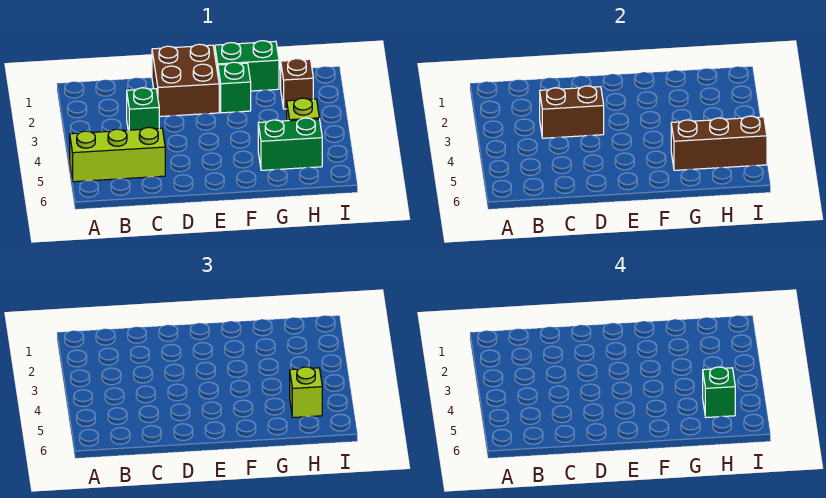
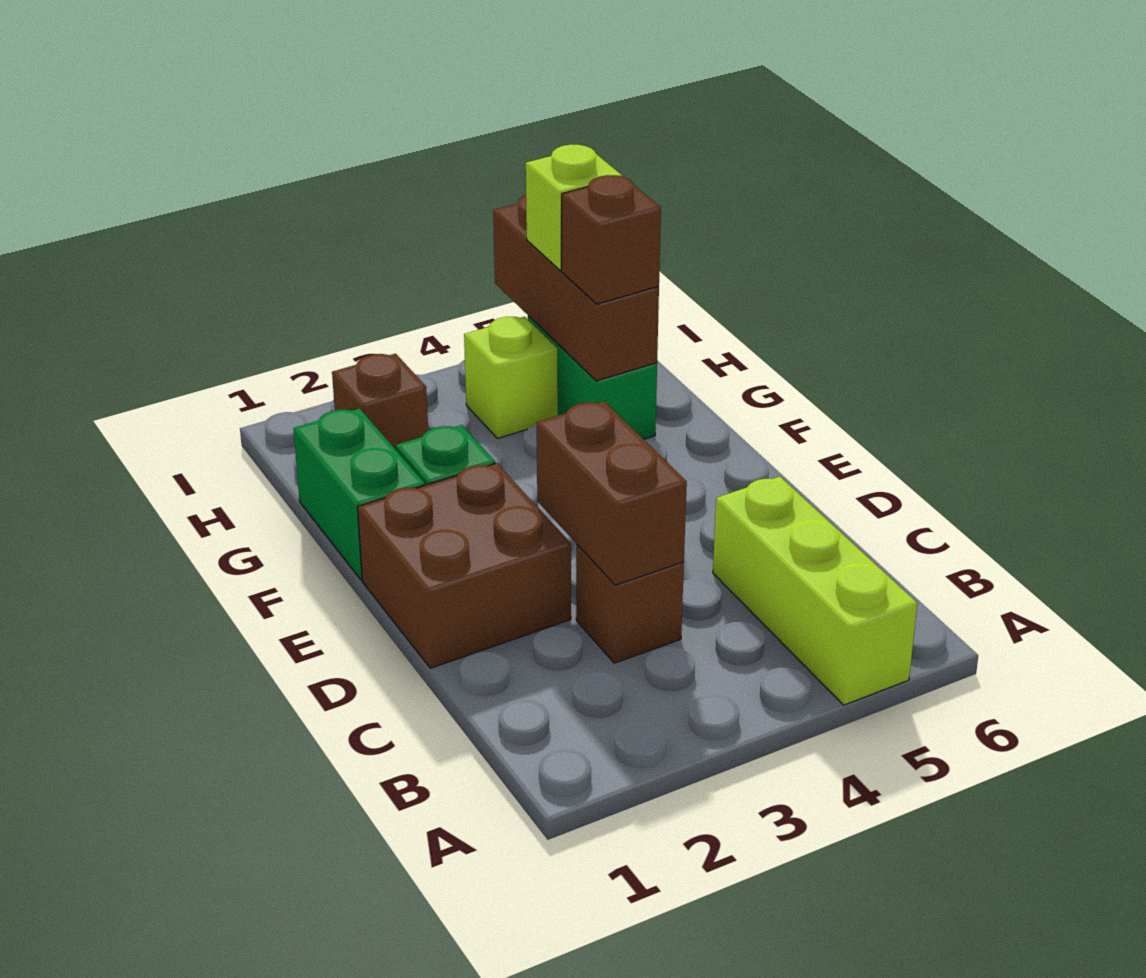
green 1x1 brick [127,88,159,130] -> brown 1x1 brick [576,544,684,663]
none -> brown 1x1 brick [562,175,661,304]
green 1x1 brick [703,367,735,418] -> none

